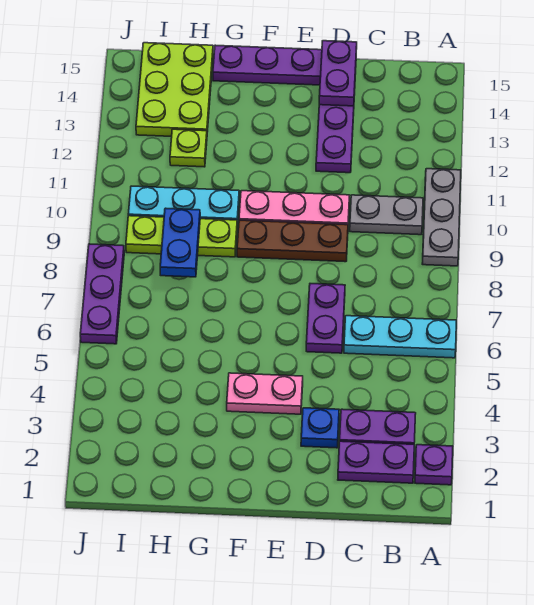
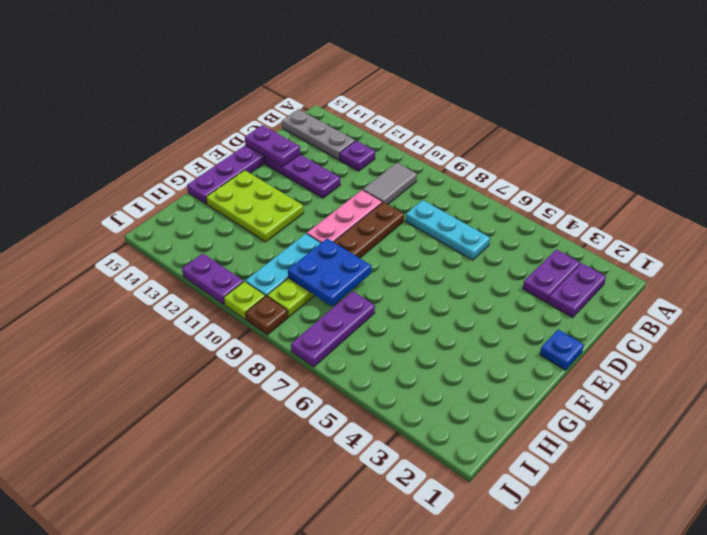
purple 1x1 plate [415,445,453,485] -> purple 1x1 plate moved to [340,141,375,171]
cyan 1x3 plate [344,316,456,358] -> cyan 1x3 plate turned to [406,200,490,260]
grey 1x3 plate [422,169,461,266] -> grey 1x3 plate moved to [282,109,355,160]
grey 1x2 plate [350,195,423,235] -> grey 1x2 tile [363,163,417,204]
blue 1x1 plate [301,408,339,448] -> blue 1x1 plate moved to [540,329,584,370]
purple 1x2 plate [306,284,345,353] -> purple 1x2 plate moved to [182,253,244,304]
pink 1x2 plate [227,373,303,414] -> none
blue 1x2 plate [160,208,200,277] -> blue 2x2 plate [288,239,371,306]
lime 1x1 plate [170,129,207,167] -> lime 1x1 plate moved to [224,281,265,319]
lime 2x3 plate [136,43,213,136] -> lime 2x3 plate moved to [206,170,304,242]
purple 1x3 plate [80,244,124,344] -> purple 1x3 plate turned to [291,291,375,367]
none -> brown 1x1 plate [246,296,288,335]

